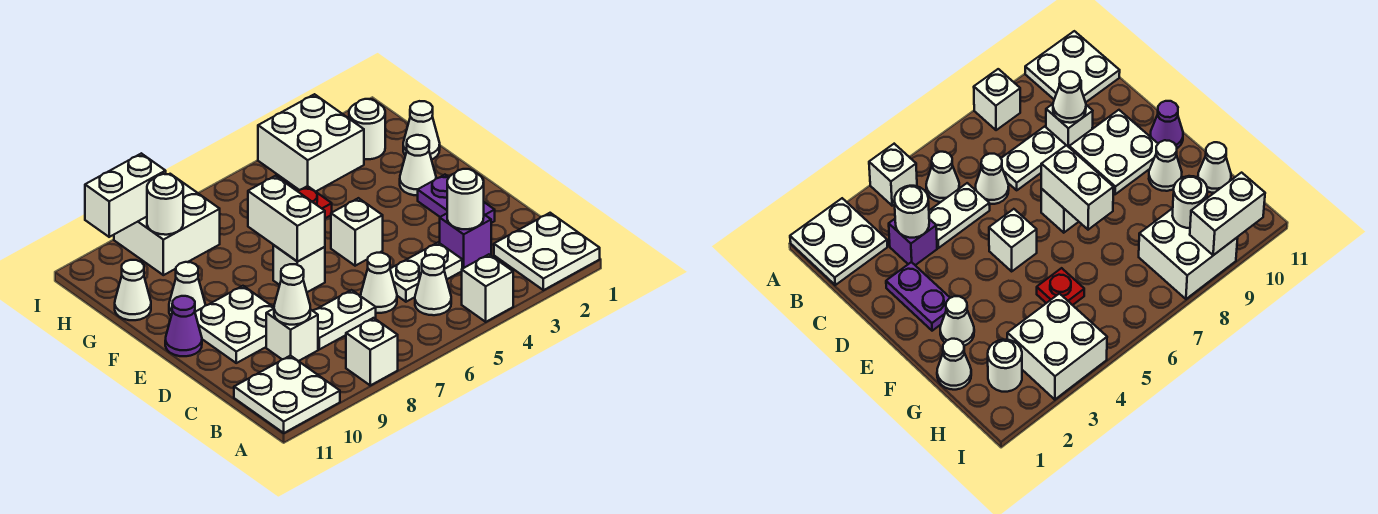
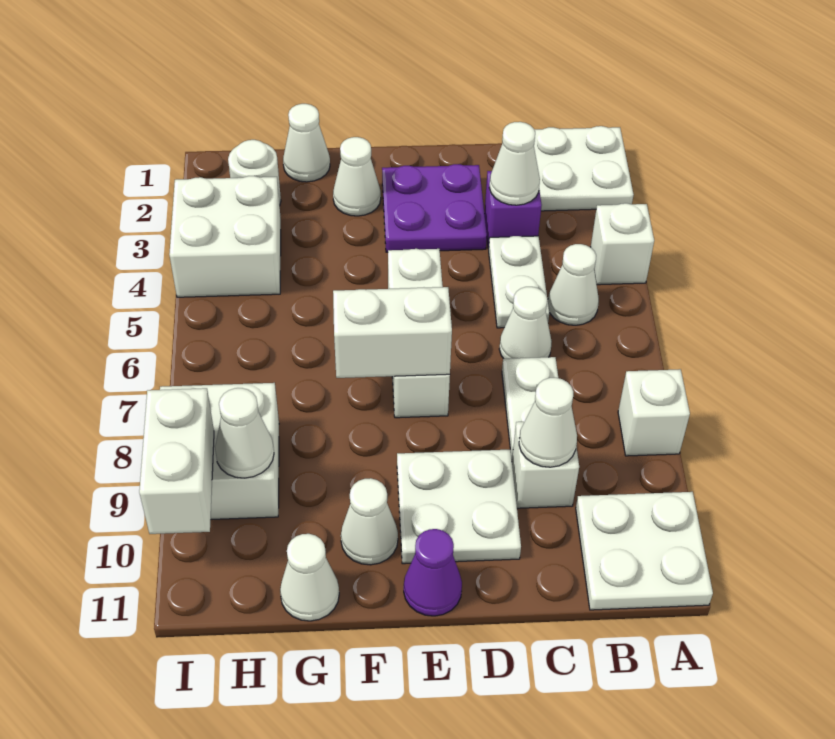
white 1x1 round brick [447,169,484,229] -> white 1x1 cone [489,122,540,205]
purple 1x2 plate [418,175,495,223] -> purple 2x2 plate [382,164,487,252]
red 1x1 plate [298,186,332,218] -> none
white 1x1 round brick [147,174,183,235] -> white 1x1 cone [215,388,274,478]

